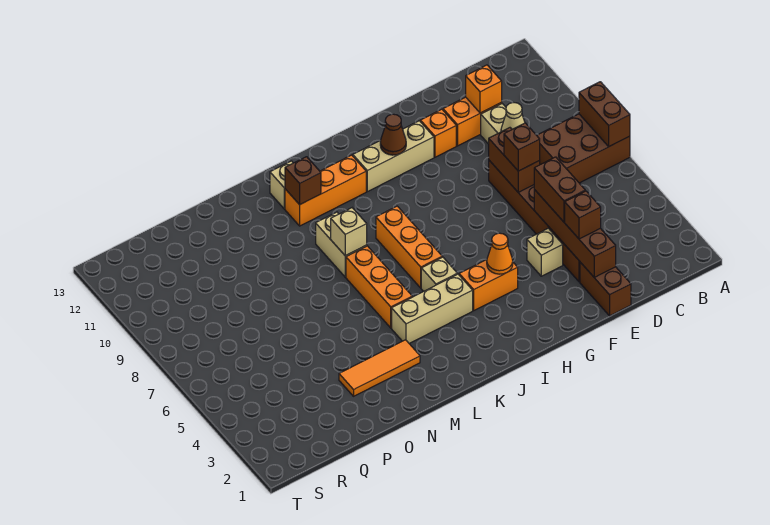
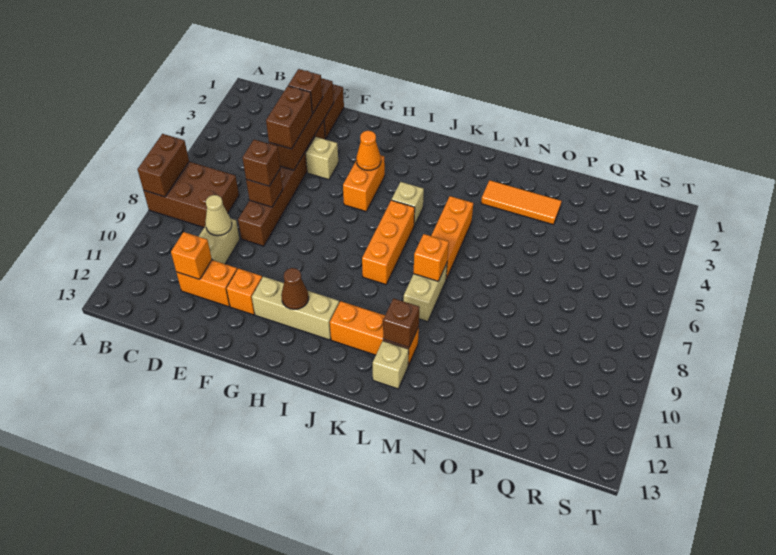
brown 1x2 brick [489,128,540,192] -> brown 1x1 brick [246,169,283,207]
orange 1x2 brick [459,260,518,310] -> orange 1x2 brick turned to [343,155,385,211]
tan 1x3 brick [392,274,473,343] -> none
tan 1x1 brick [331,208,367,256] -> orange 1x1 brick [414,234,449,281]

